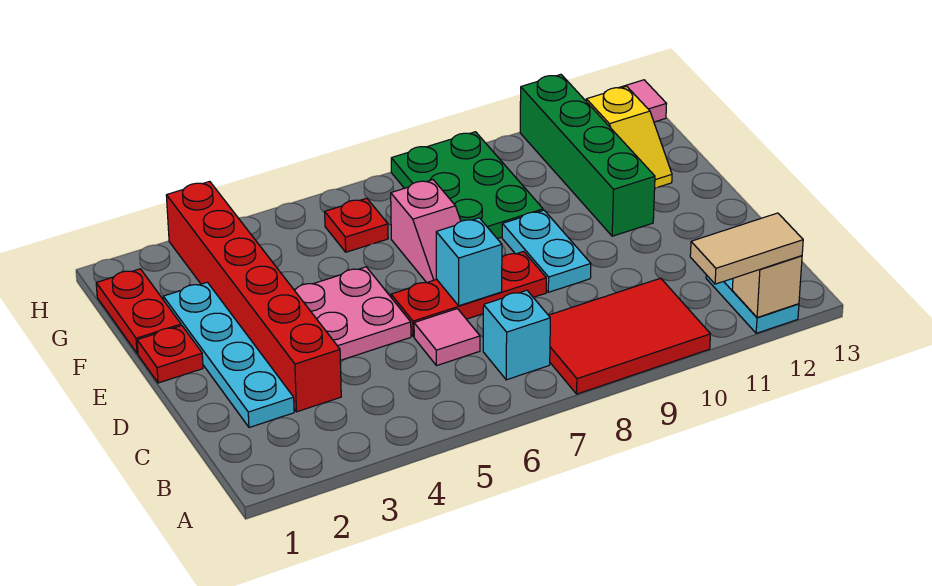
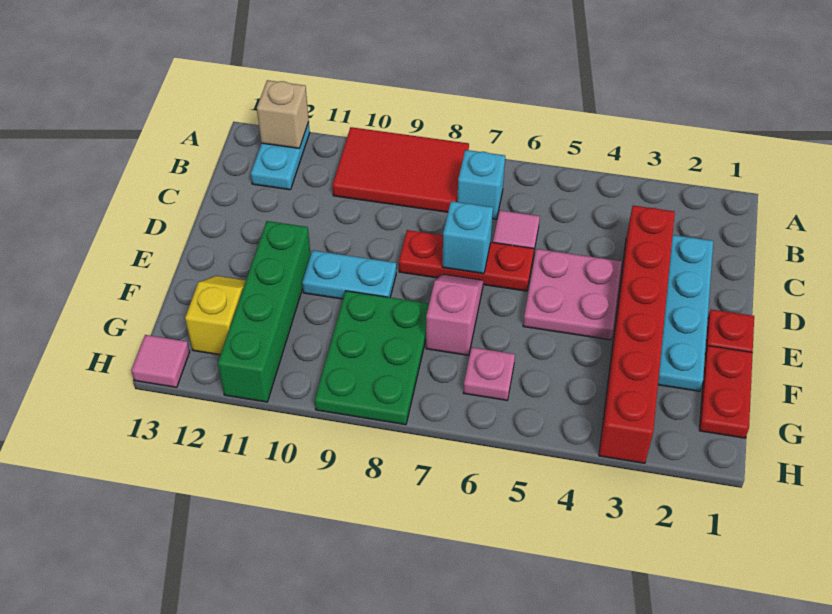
tan 1x2 tile [690,213,803,284] -> none
cyan 1x2 plate [502,210,591,292] -> cyan 1x2 plate turned to [302,250,396,299]
red 1x1 plate [325,198,388,252] -> pink 1x1 plate [463,347,515,400]

